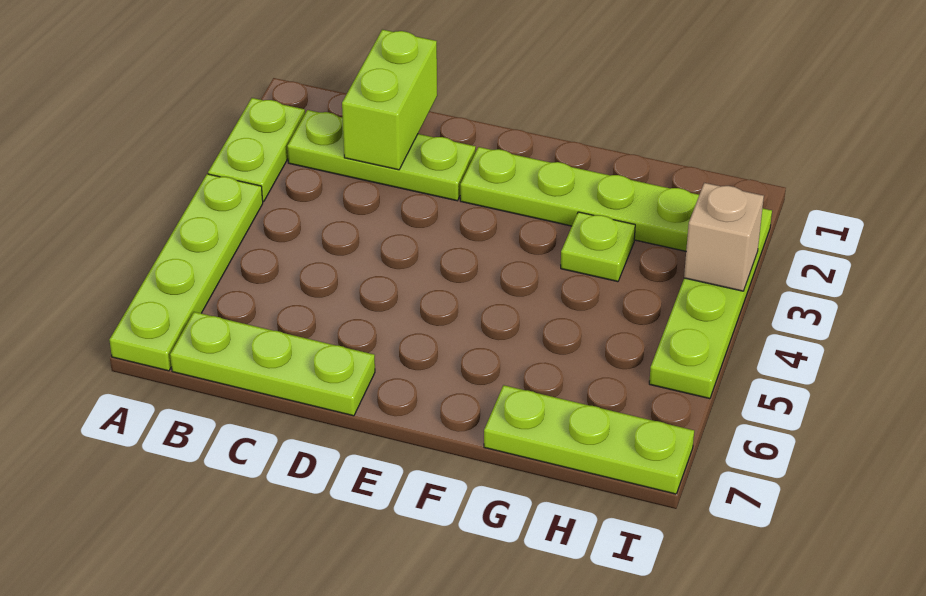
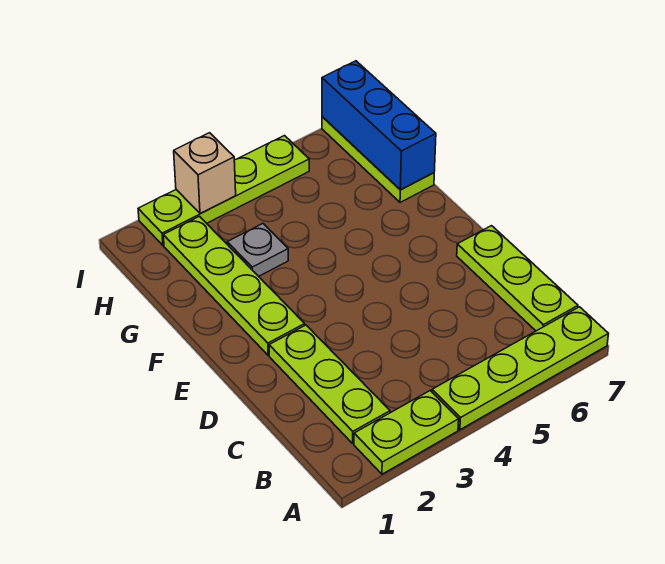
lime 1x2 brick [342,30,437,170] -> none
lime 1x1 plate [561,212,635,282] -> grey 1x1 plate [227,224,288,276]
none -> blue 1x3 brick [322,61,436,190]

